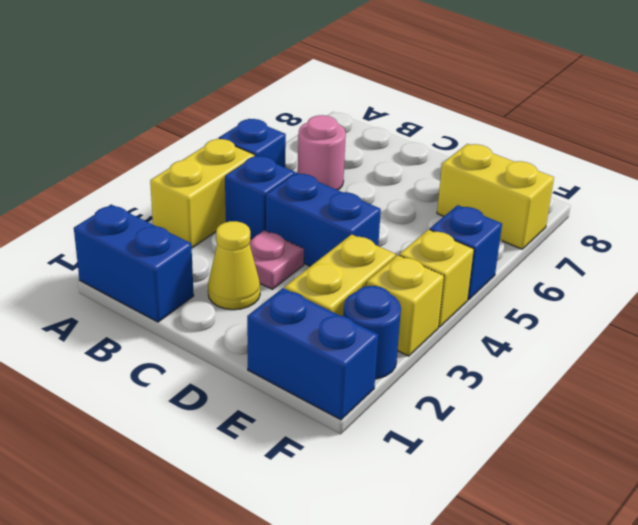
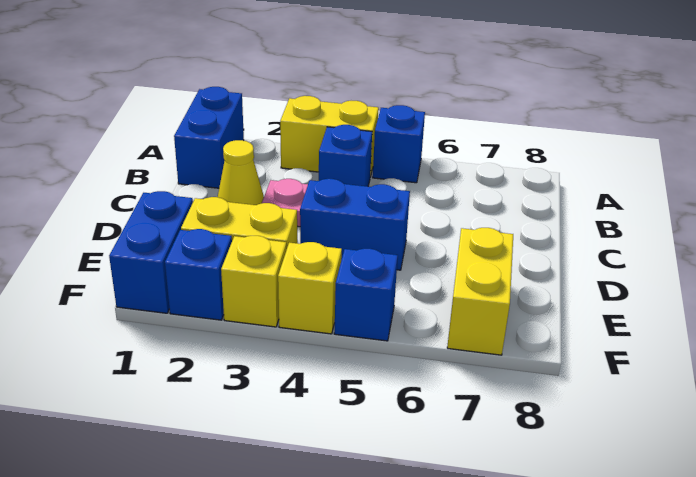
pink 1x1 round brick [298,115,346,190] -> none
blue 1x2 brick [266,173,381,266] -> blue 1x2 brick turned to [300,179,410,270]
blue 1x1 round brick [343,286,401,379] -> blue 1x1 brick [165,229,232,320]

